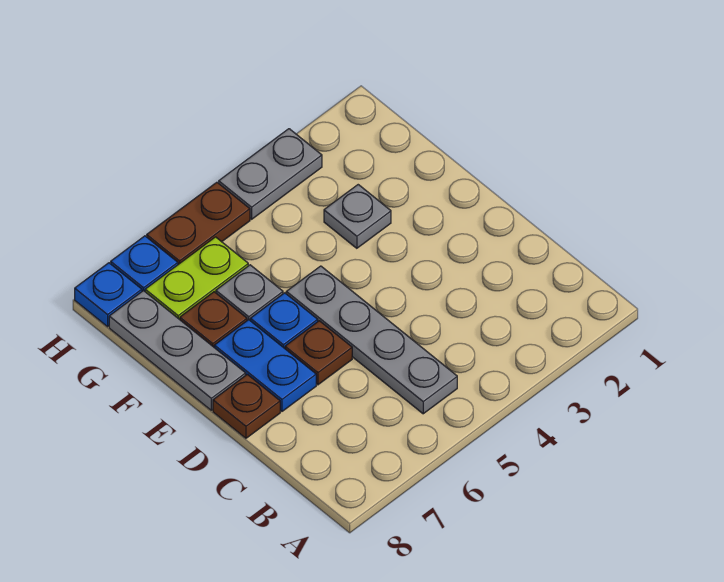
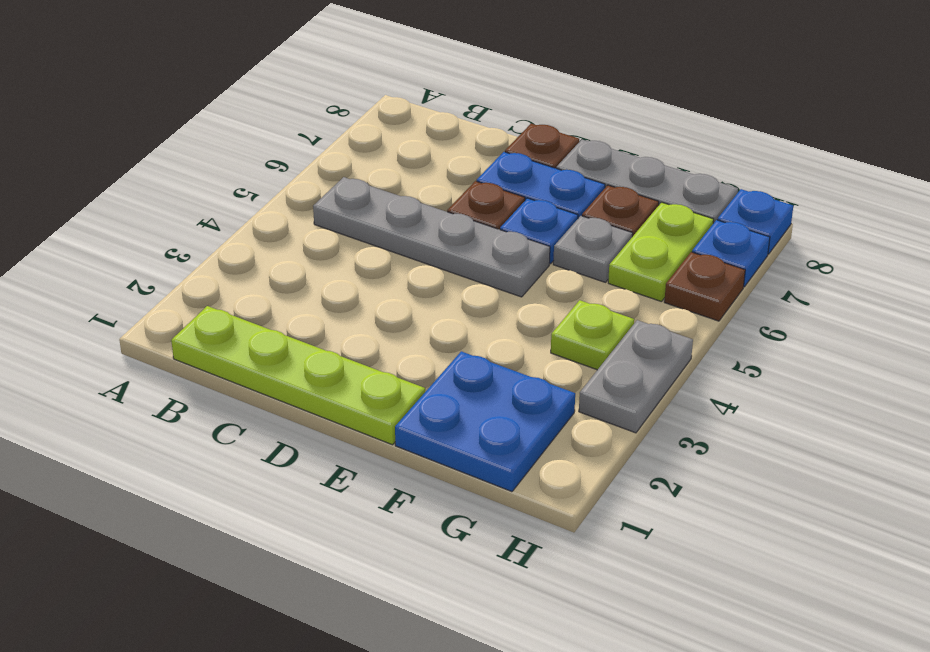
none -> lime 1x4 plate [171,306,425,445]
none -> blue 2x2 plate [395,351,575,492]
grey 1x1 plate [324,185,391,248] -> none
none -> lime 1x1 plate [551,300,634,370]
brown 1x2 plate [147,182,250,264] -> brown 1x1 plate [664,252,745,321]

